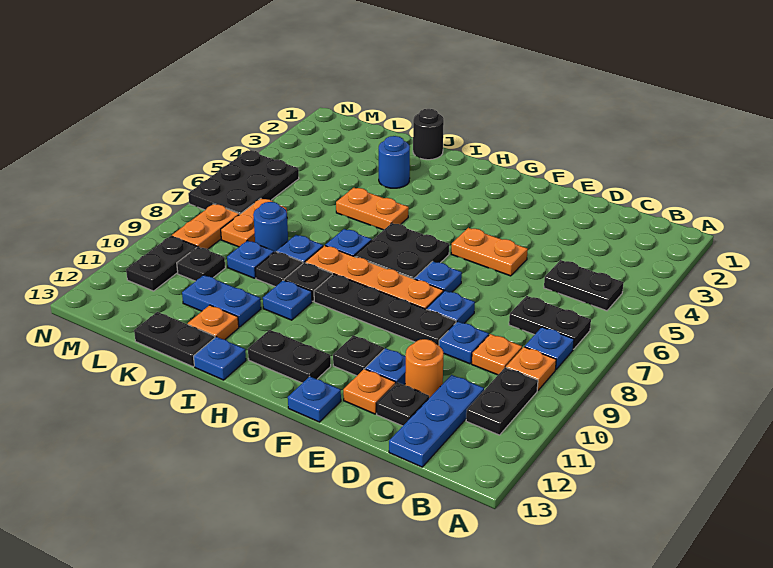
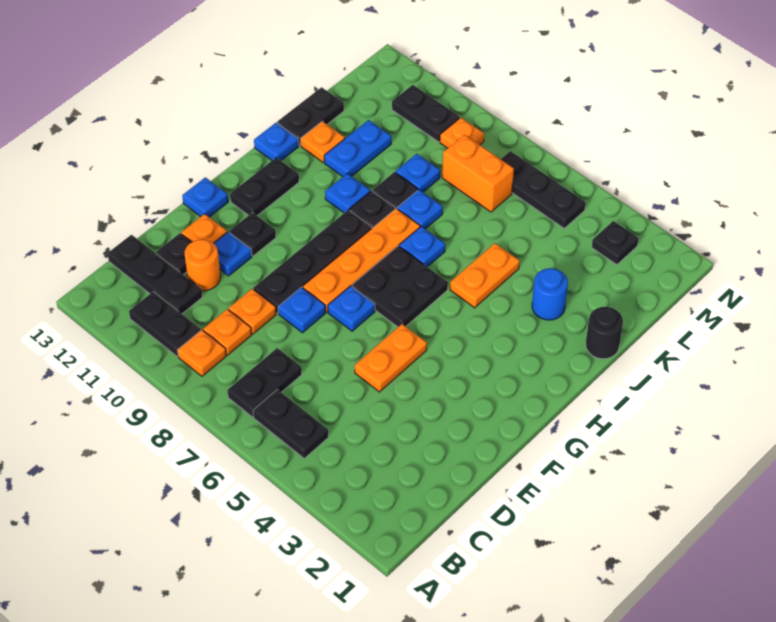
black 1x2 plate [544,260,624,311] -> black 1x2 plate turned to [253,390,329,458]
blue 1x1 plate [525,327,574,370] -> none
blue 1x3 plate [389,375,484,467] -> black 1x3 plate [107,235,203,314]
blue 1x1 plate [439,321,489,364] -> orange 1x1 plate [228,289,276,334]
blue 1x1 round brick [253,202,288,252] -> none
orange 1x2 plate [221,199,287,247] -> orange 1x2 brick [442,135,514,212]
black 1x1 plate [177,247,225,281] -> black 1x1 plate moved to [592,221,639,265]
black 2x3 plate [188,150,299,215] -> black 1x3 plate [501,151,586,228]
orange 1x2 plate [172,204,239,249] -> orange 1x1 plate [440,118,484,148]

